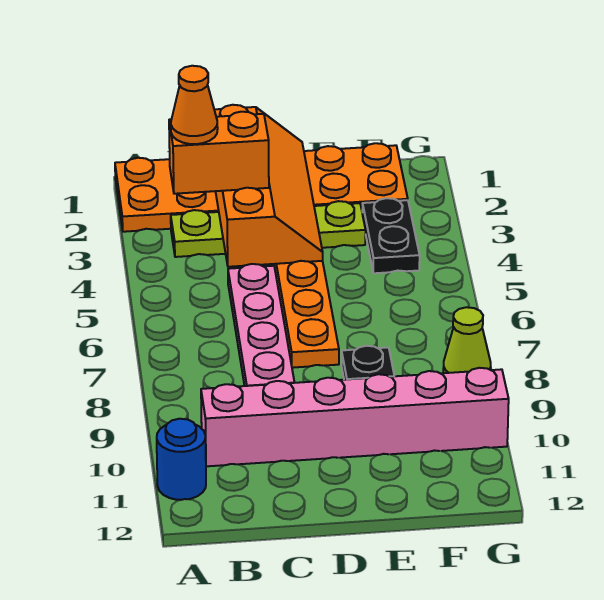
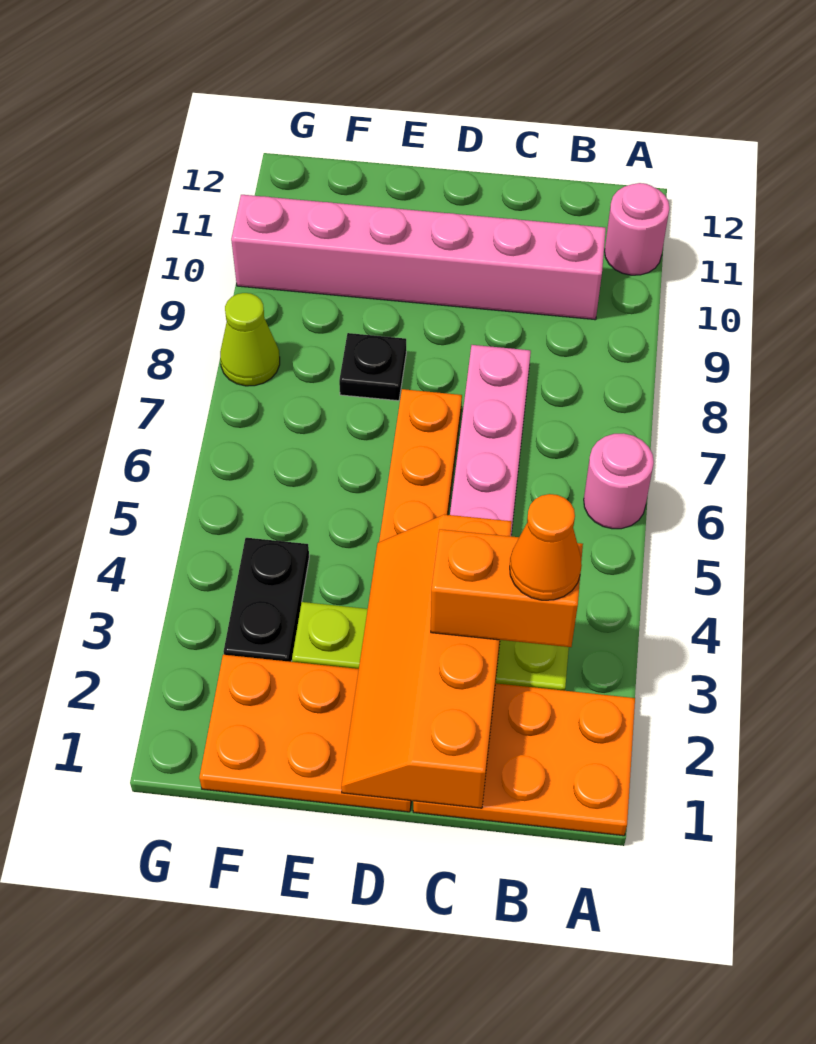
none -> pink 1x1 round brick [584,433,654,529]
blue 1x1 round brick [157,419,206,500] -> pink 1x1 round brick [605,183,669,275]

